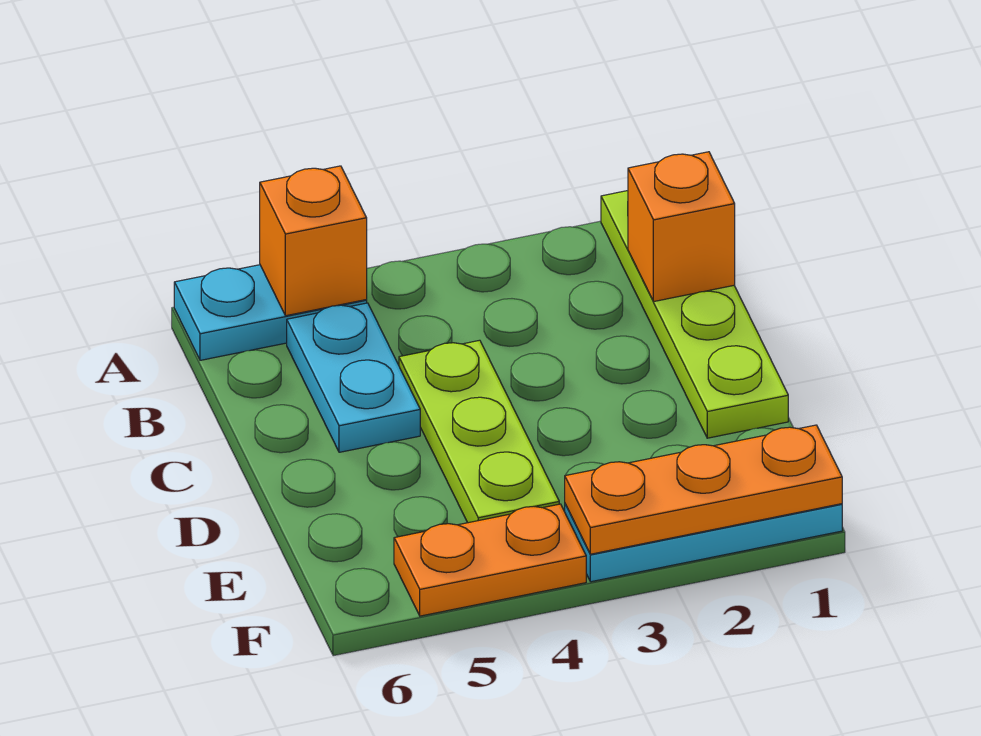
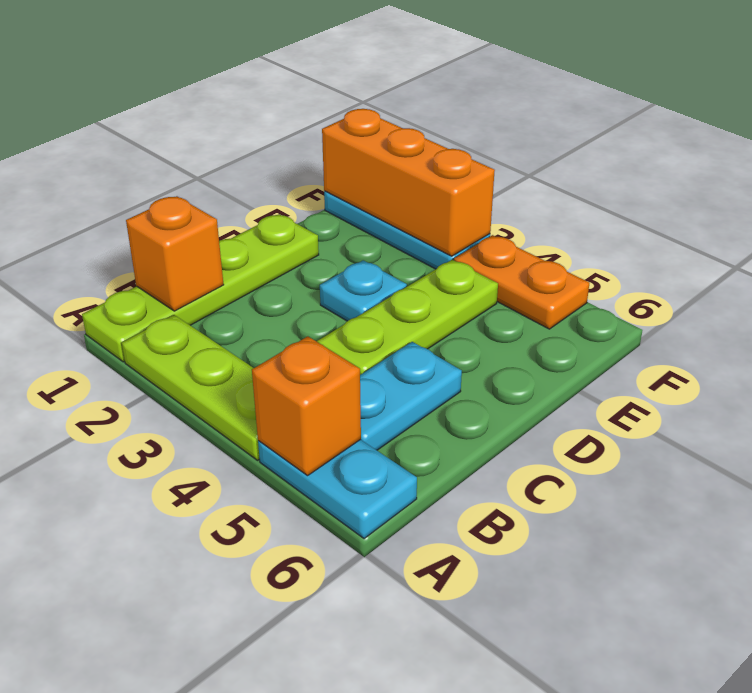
none -> lime 1x3 plate [122,315,260,460]
none -> cyan 1x1 plate [320,260,407,321]
orange 1x3 plate [565,425,842,554] -> orange 1x3 brick [322,109,495,256]

